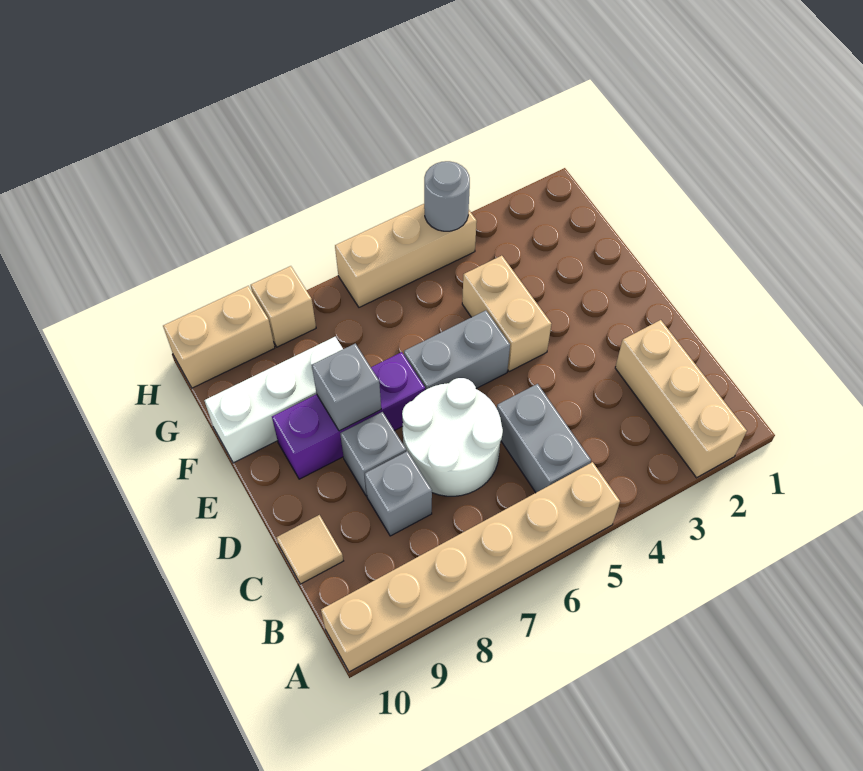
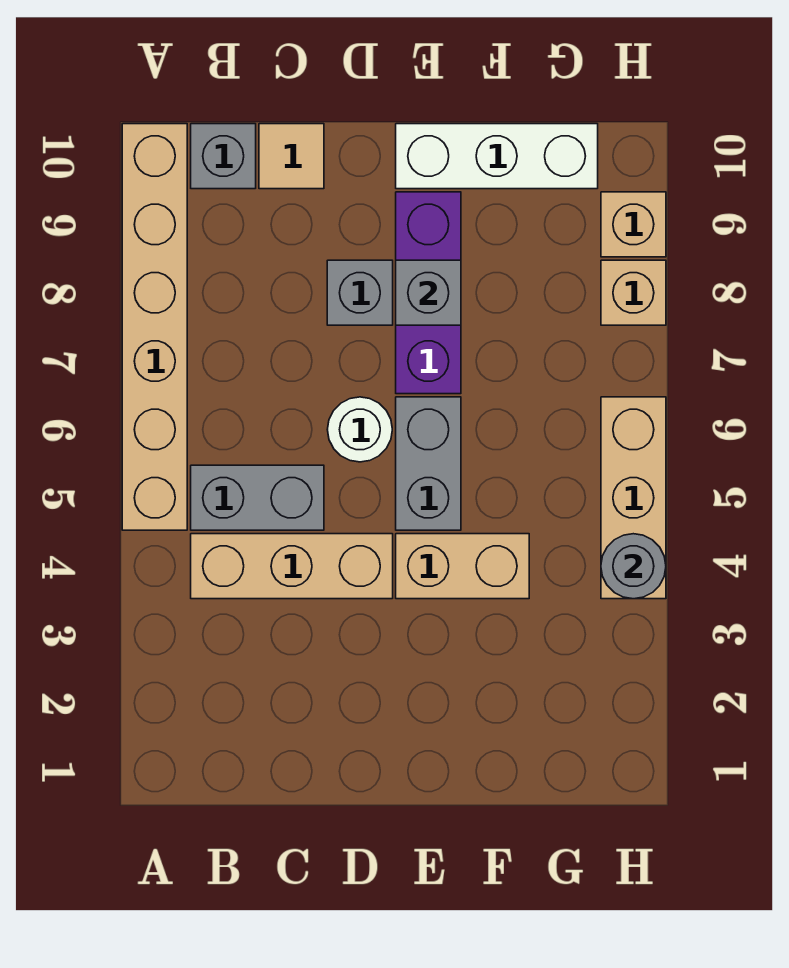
tan 1x3 brick [615,320,747,478] -> tan 1x3 brick moved to [191,534,393,599]
white 2x2 round brick [402,378,503,496] -> white 1x1 round brick [327,397,392,462]
grey 1x1 brick [365,451,432,536] -> grey 1x1 brick moved to [191,124,256,189]
white 1x3 brick [204,337,343,463] -> white 1x3 brick turned to [396,124,598,189]
tan 1x2 brick [163,286,275,388] -> tan 1x1 brick [601,192,666,257]

